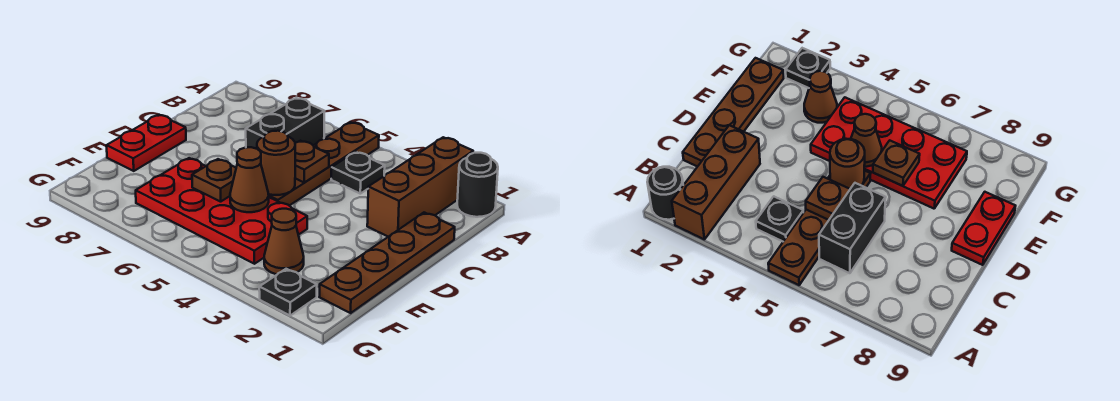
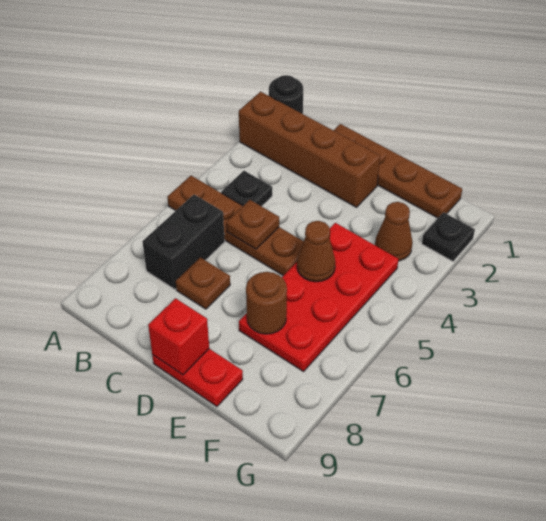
brown 1x3 brick [367,137,473,237] -> brown 1x4 brick [239,92,380,207]
black 1x2 brick [246,98,325,149] -> black 1x2 brick turned to [142,195,225,289]
brown 1x1 round brick [257,131,295,195] -> brown 1x1 round brick moved to [246,272,287,334]
none -> red 1x1 brick [148,298,209,375]
brown 1x1 plate [192,159,236,202] -> brown 1x1 plate moved to [176,257,230,309]

